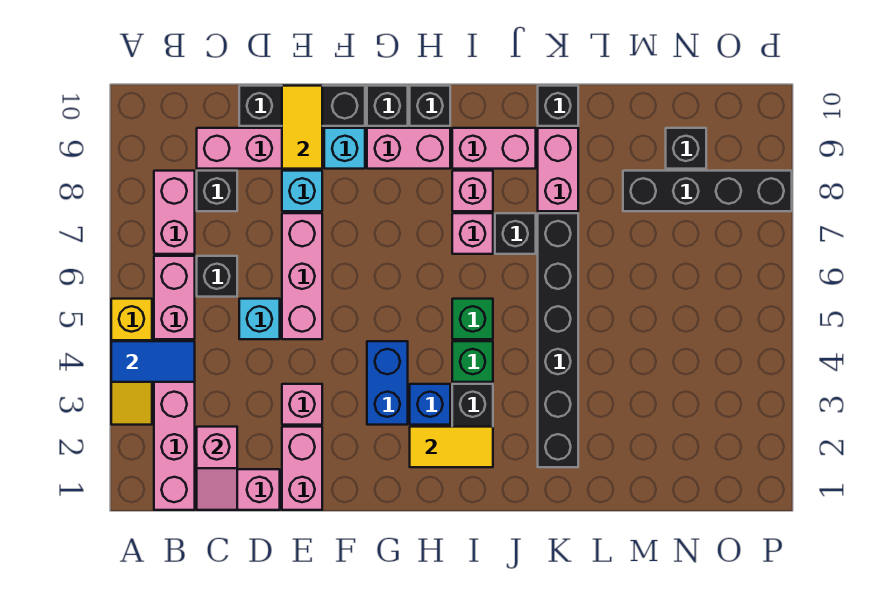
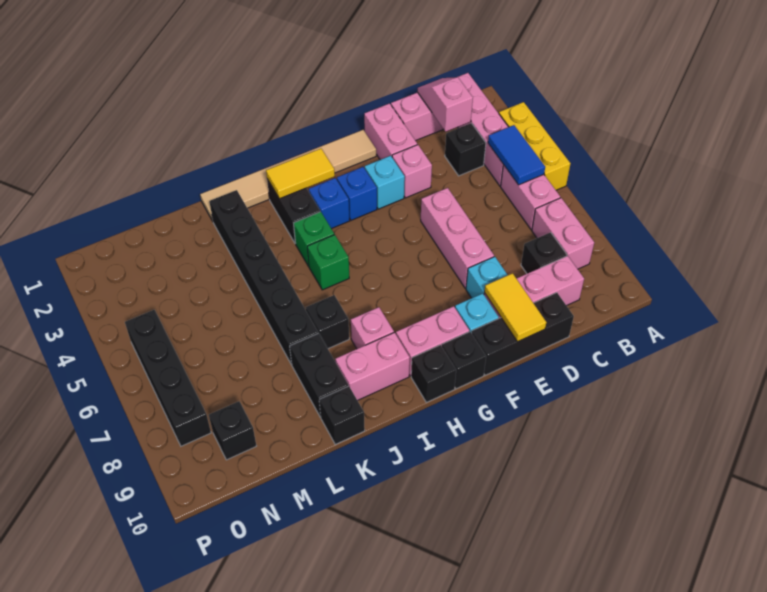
yellow 1x3 slope [111,299,152,425] -> yellow 1x3 brick [499,102,570,190]
blue 1x2 tile [111,341,195,382] -> blue 1x2 tile turned to [488,125,545,185]
black 1x1 brick [197,256,237,297] -> black 1x1 brick moved to [445,123,486,176]
cyan 1x1 brick [239,299,280,339] -> cyan 1x1 brick moved to [365,156,405,209]
none -> tan 1x6 tile [200,130,376,221]
blue 1x2 brick [367,341,408,425] -> blue 1x1 brick [337,167,377,220]
pink 1x1 brick [452,213,493,254] -> none
pink 1x2 brick [538,128,578,211] -> black 1x2 brick [290,333,348,417]
black 1x4 brick [623,171,792,211] -> black 1x4 brick turned to [125,310,211,446]

